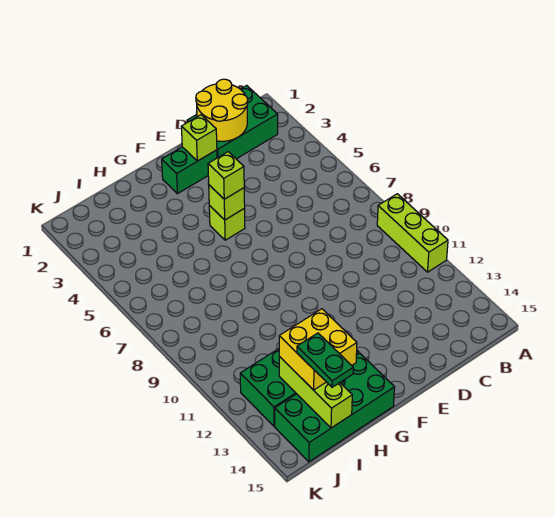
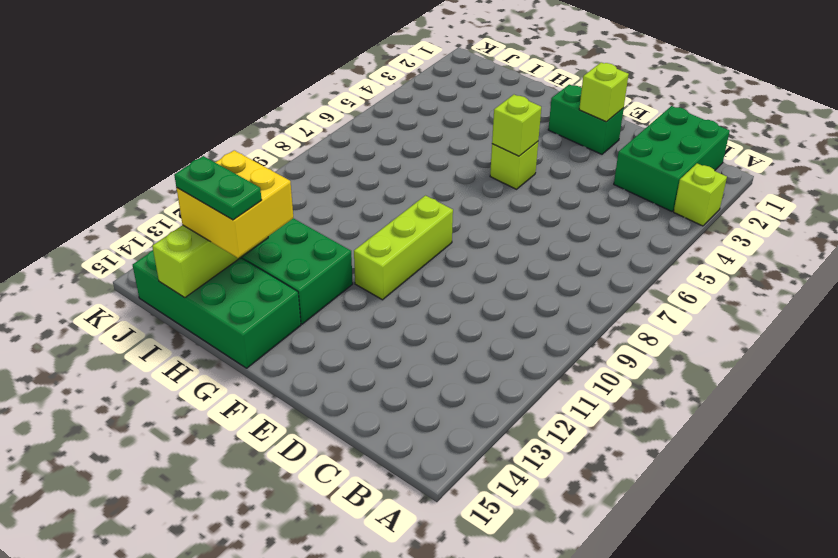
lime 1x3 brick [377,194,448,272] -> lime 1x3 brick moved to [354,196,453,300]
green 2x3 brick [187,85,278,159] -> green 2x3 brick turned to [614,106,730,211]
yellow 2x2 round brick [196,79,248,141] -> none
lime 1x1 brick [208,152,244,199] -> lime 1x1 brick moved to [674,164,727,226]
green 1x2 plate [297,333,353,387] -> green 1x2 plate turned to [174,156,262,220]

